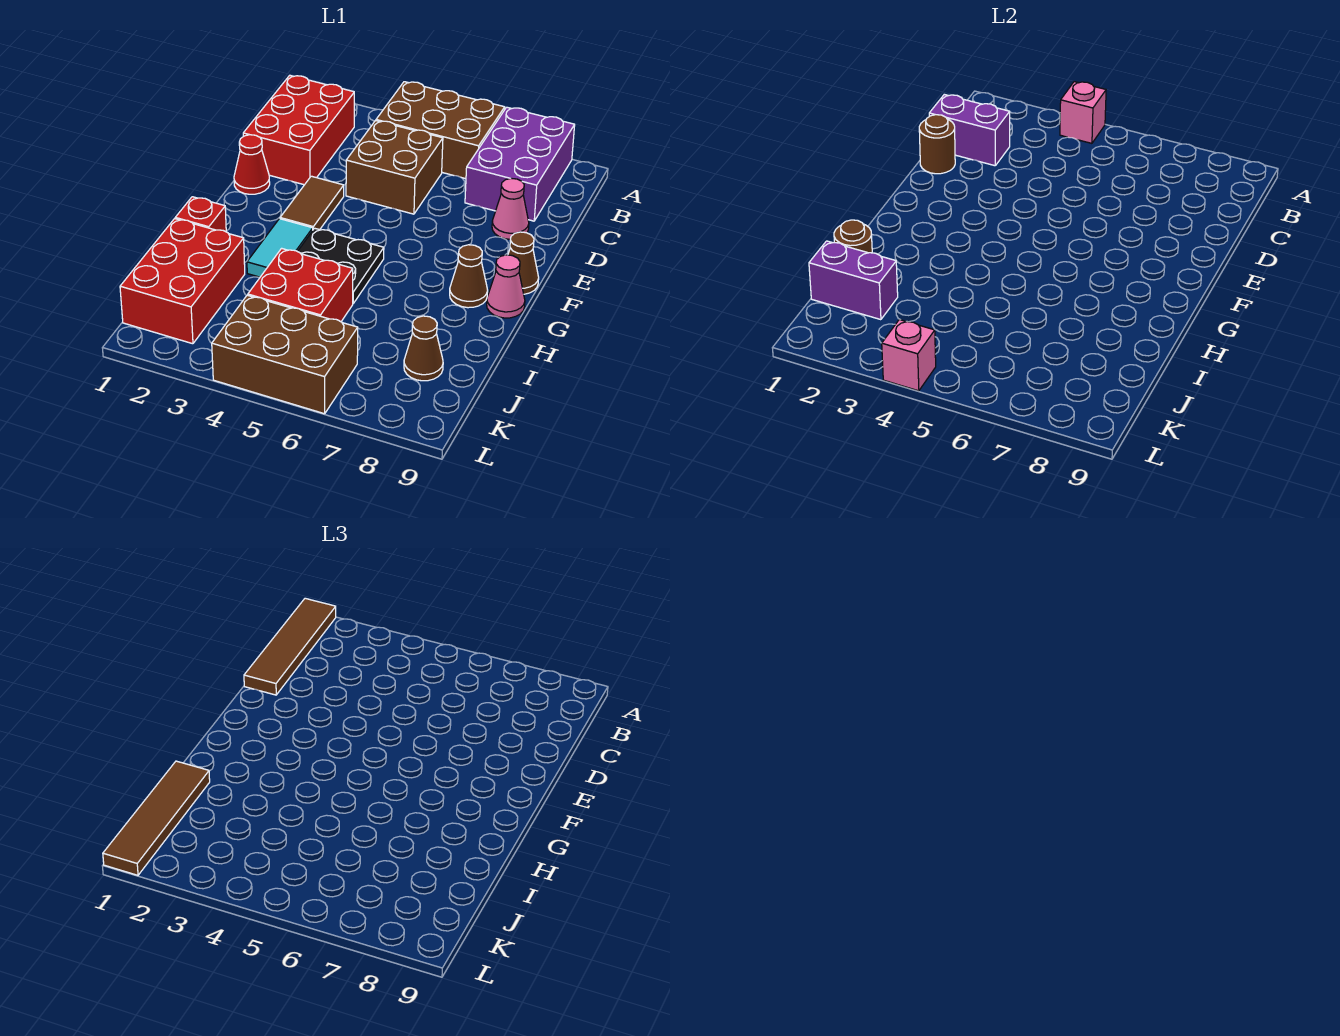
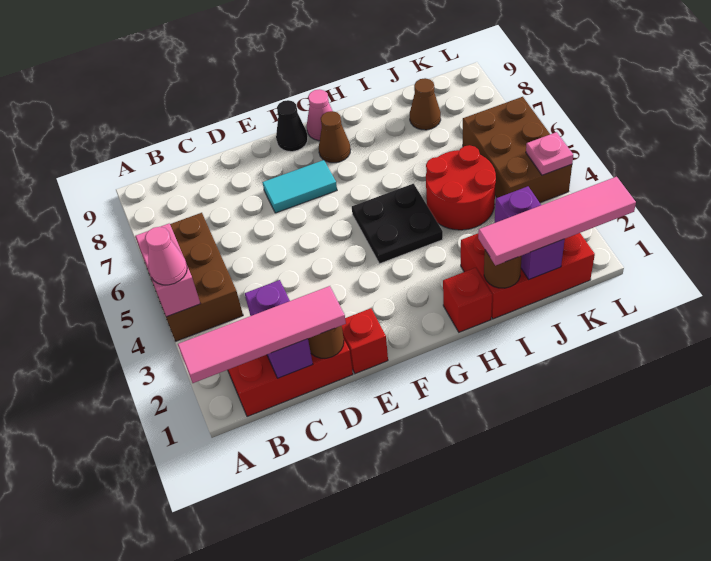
brown 1x4 tile [244,598,336,695] -> pink 1x4 tile [178,286,346,383]
pink 1x1 brick [1060,82,1106,143] -> pink 1x2 brick [135,223,201,317]
purple 2x3 brick [465,107,575,221] -> none
brown 2x2 brick [346,121,443,214] -> none
pink 1x1 cone [492,178,529,239] -> pink 1x1 cone moved to [145,227,187,285]
red 1x1 cone [234,135,270,194] -> red 1x1 brick [342,308,388,374]
brown 1x2 tile [280,176,344,230] -> none
brown 1x1 cone [508,232,539,294] -> black 1x1 cone [276,100,308,152]
cyan 1x2 tile [247,219,313,277] -> cyan 1x2 tile moved to [262,160,337,213]
brown 1x4 tile [103,761,210,875] -> pink 1x4 tile [478,177,636,266]
red 2x2 brick [248,248,353,322] -> red 2x2 round brick [426,145,496,230]
pink 1x1 brick [882,320,936,391] -> pink 1x1 plate [526,132,573,175]

